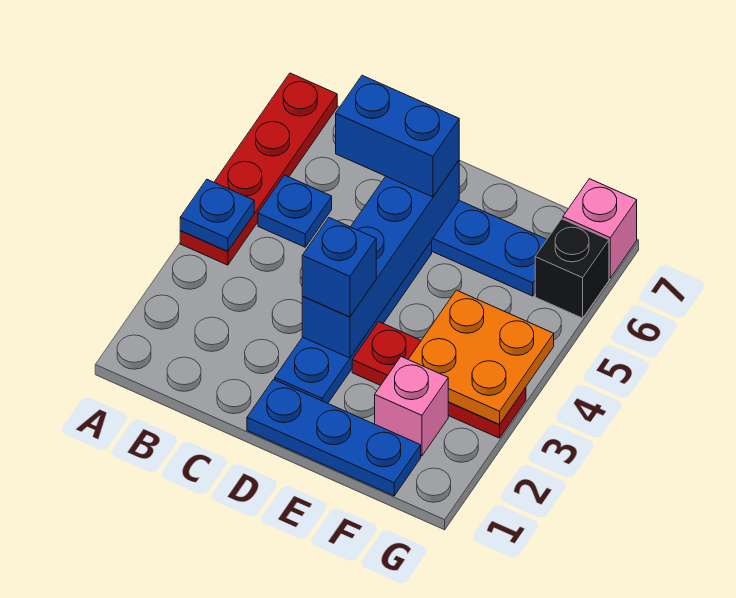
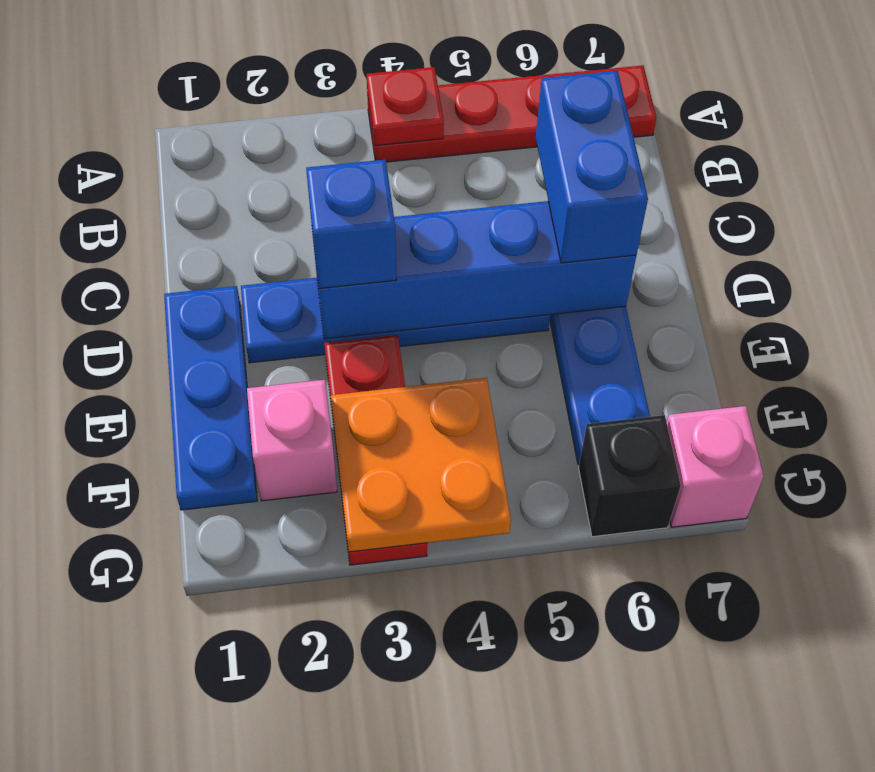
blue 1x1 plate [180,180,254,251] -> red 1x1 plate [367,67,444,146]
blue 1x1 plate [258,175,332,247] -> none

